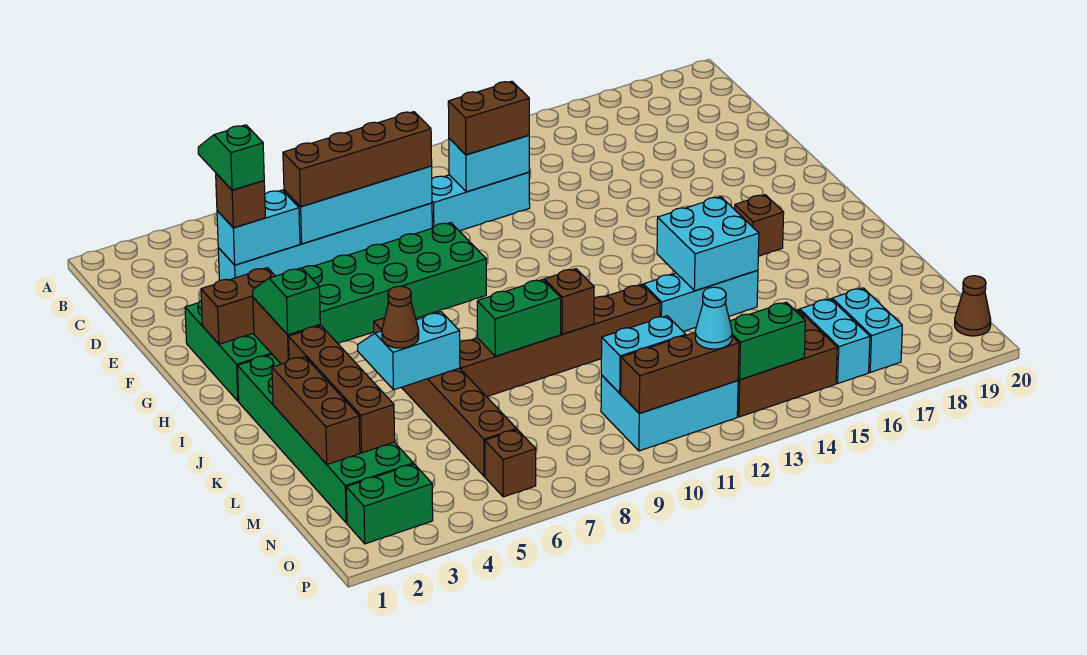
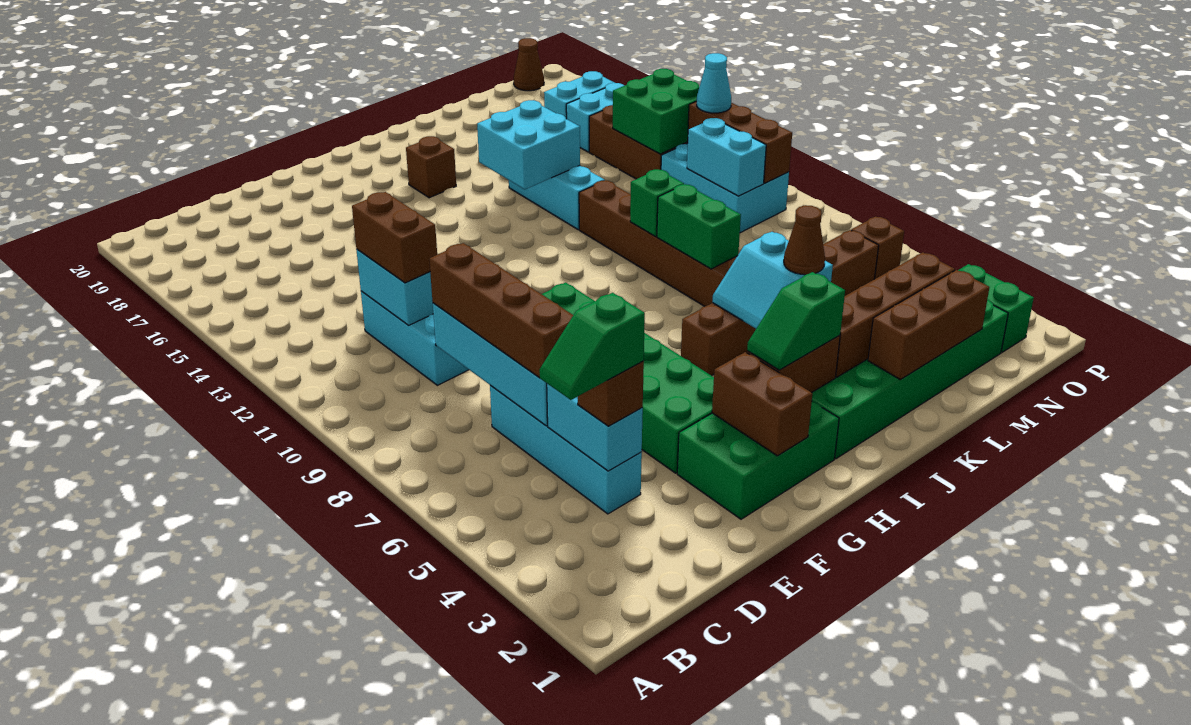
cyan 1x6 brick [218,203,432,280] -> cyan 1x4 brick [490,385,642,514]
brown 1x1 brick [544,269,594,334] -> green 1x1 brick [630,169,684,236]
green 1x2 brick [730,302,805,380] -> green 2x2 brick [613,69,699,154]

